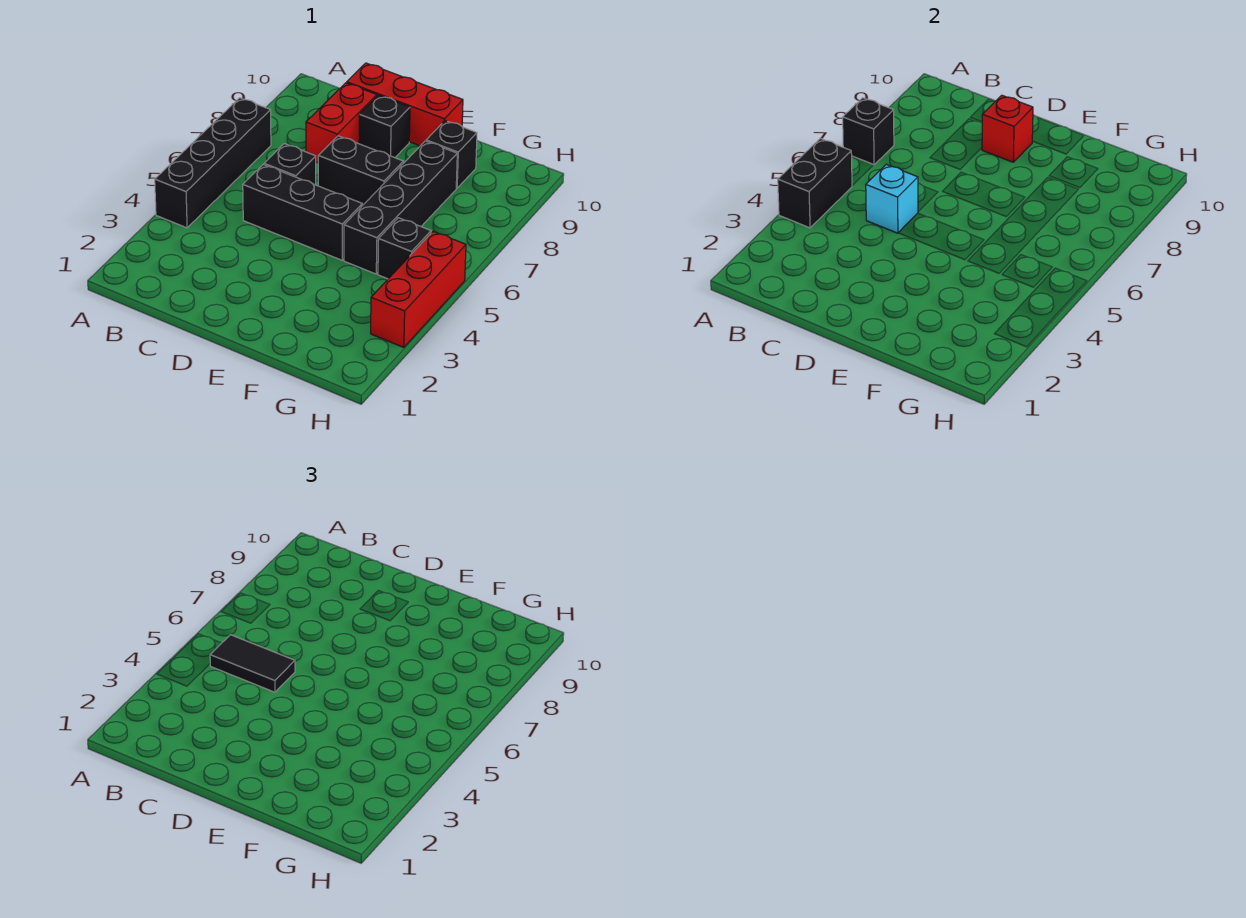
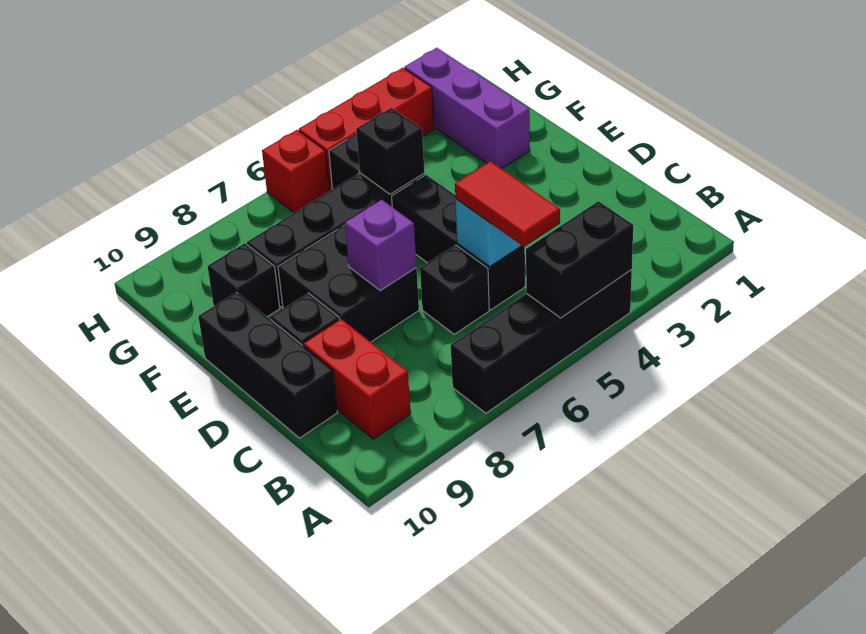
black 1x1 brick [843,98,894,165] -> black 1x1 brick moved to [356,108,425,194]
black 1x2 tile [210,635,295,692] -> red 1x2 tile [455,161,560,247]
red 1x2 brick [306,83,377,162] -> red 1x2 brick turned to [303,319,411,439]
red 1x3 brick [347,63,463,146] -> black 1x3 brick [198,292,338,438]
black 1x2 brick [318,136,403,206] -> black 2x2 brick [278,225,419,342]
none -> purple 1x1 brick [345,200,417,291]
red 1x1 brick [982,95,1033,162] -> red 1x1 brick moved to [262,130,329,213]
none -> purple 1x3 brick [405,48,530,169]

